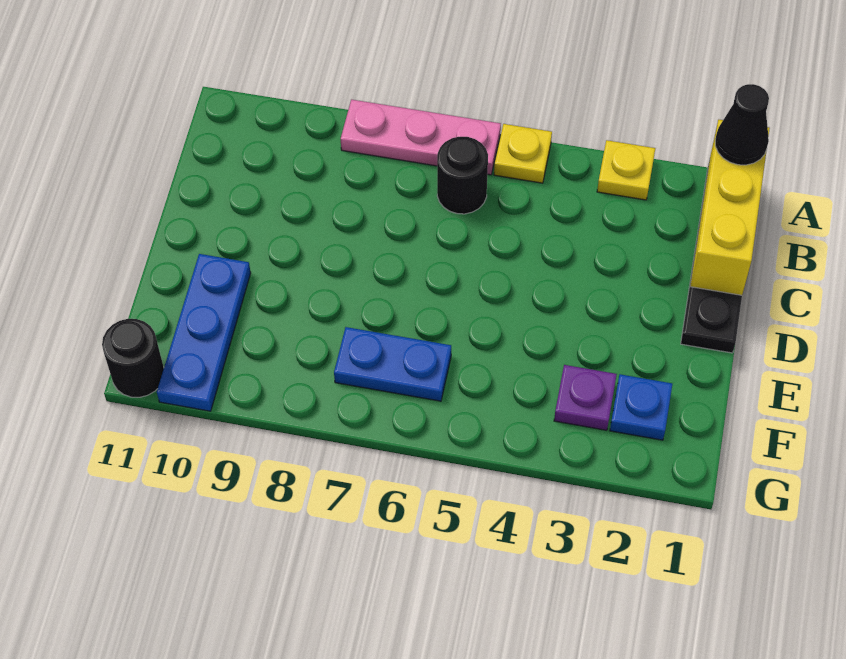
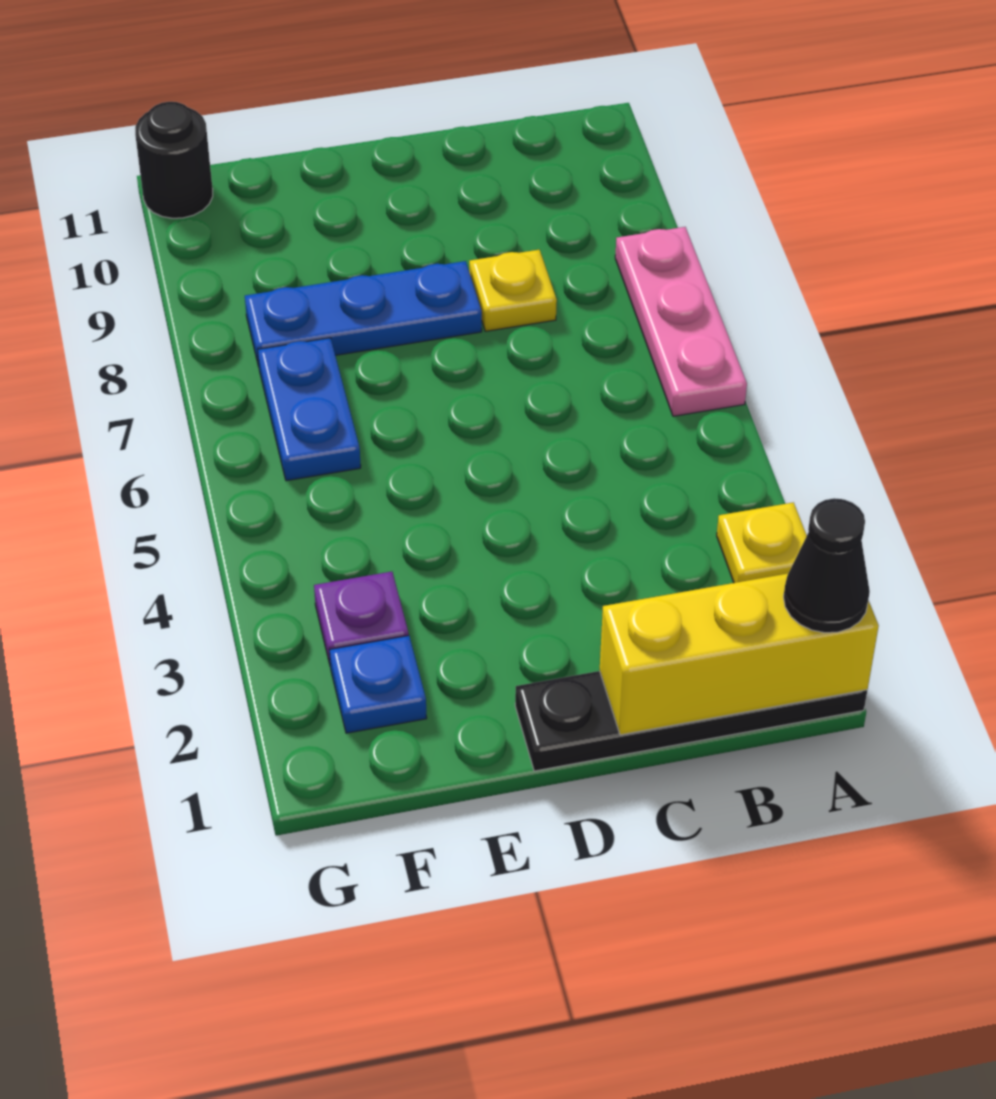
yellow 1x1 plate [494,124,552,183] -> yellow 1x1 plate moved to [469,250,557,331]
black 1x1 round brick [437,137,488,214] -> none
blue 1x3 plate [157,254,251,411] -> blue 1x3 plate moved to [245,261,482,366]

